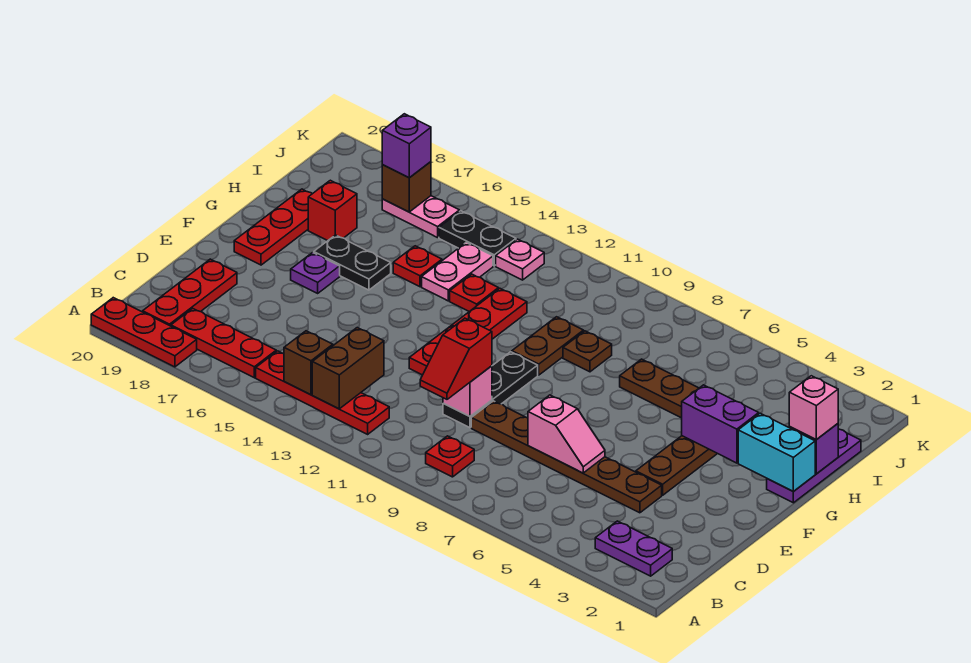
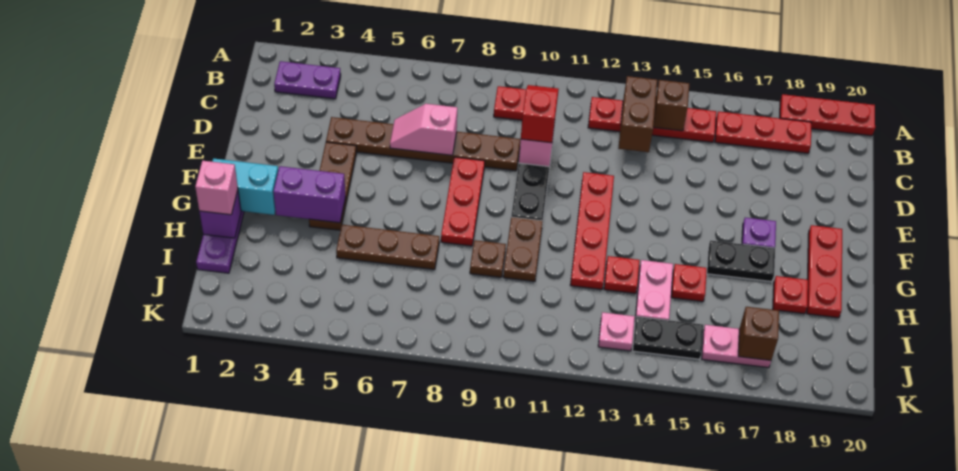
red 1x3 plate [143,259,237,326] -> red 1x3 plate moved to [441,157,485,246]
red 1x1 brick [308,180,357,241] -> red 1x1 plate [773,276,808,314]
purple 1x1 brick [382,114,431,178] -> none

